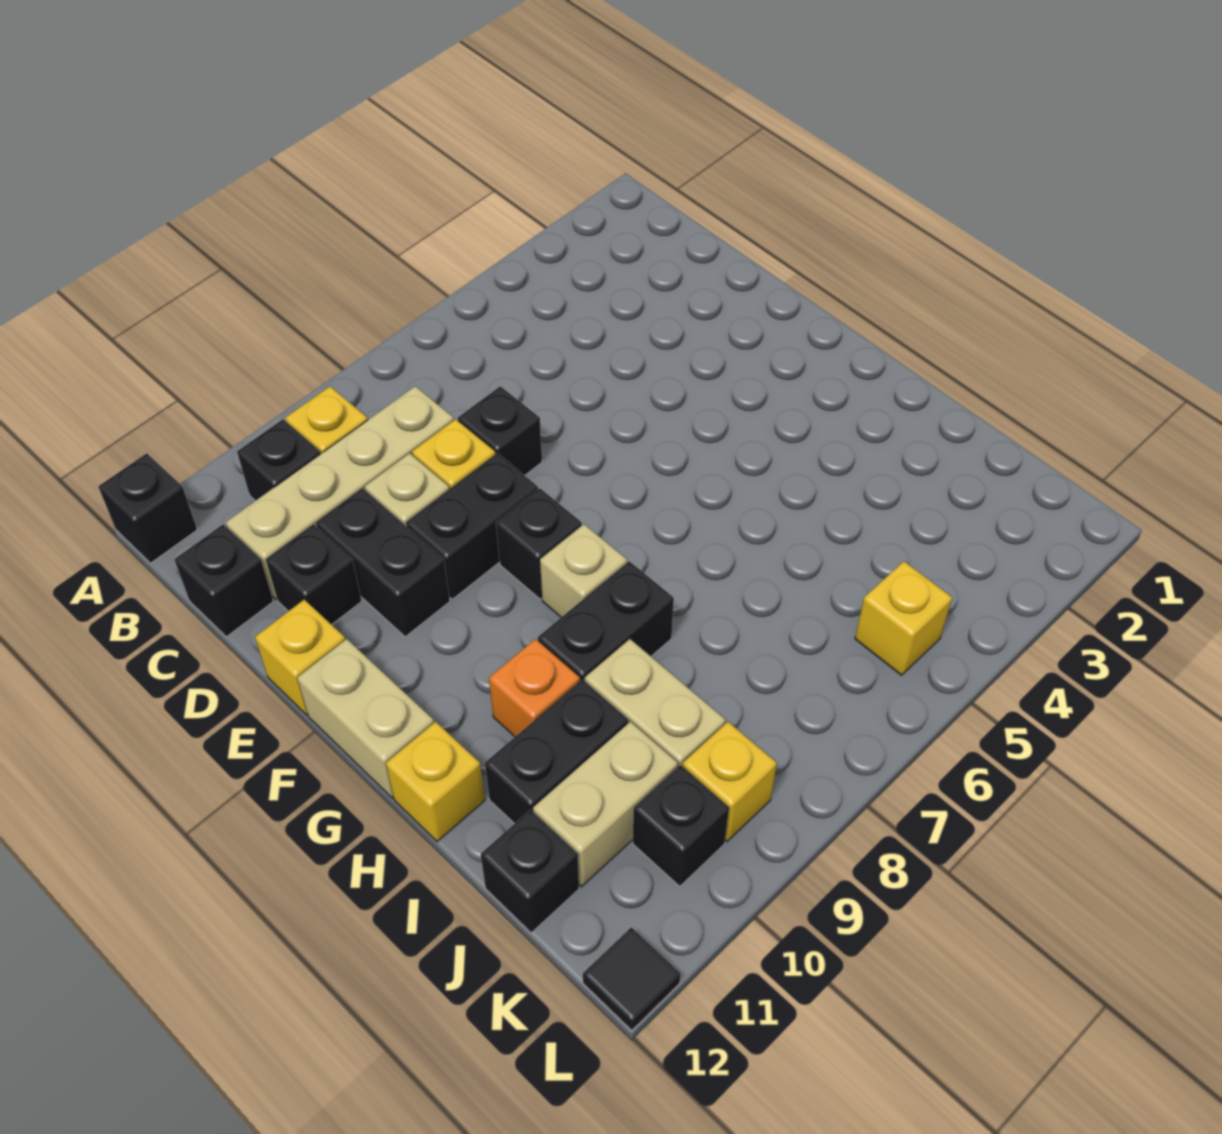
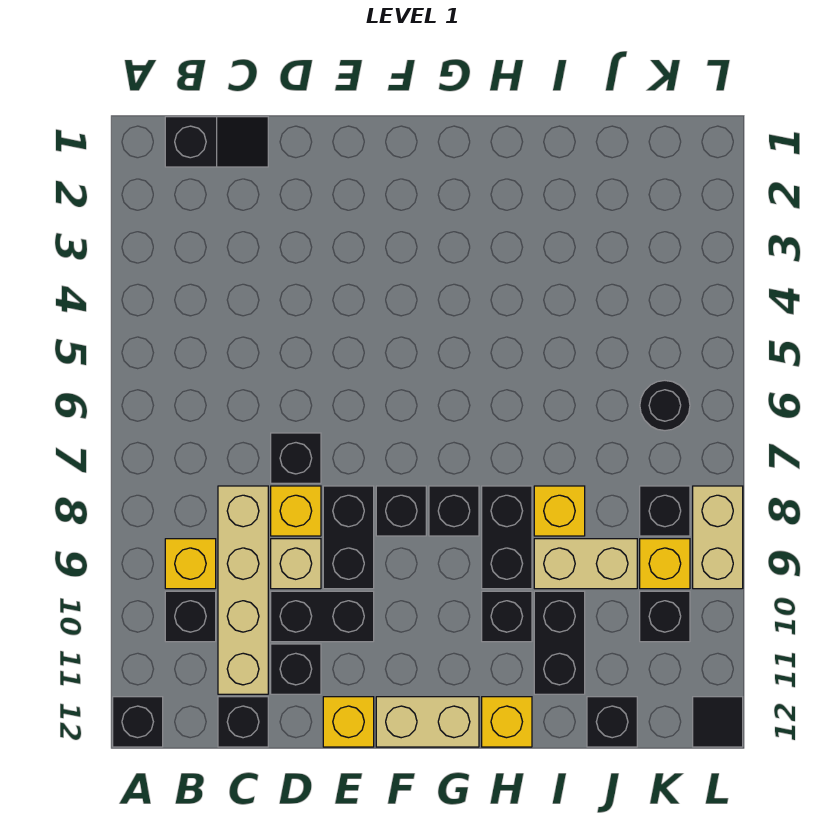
none -> black 1x2 slope [165,117,268,167]
tan 1x1 brick [540,524,627,617] -> black 1x1 brick [429,486,479,536]
orange 1x1 brick [489,639,580,737] -> black 1x1 brick [482,591,532,642]
tan 1x2 brick [533,722,678,886] -> tan 1x2 brick moved to [693,486,743,589]
yellow 1x1 brick [855,561,952,675] -> yellow 1x1 brick moved to [534,486,585,536]
none -> black 1x1 round brick [640,381,690,431]
none -> black 1x1 brick [640,486,690,536]

